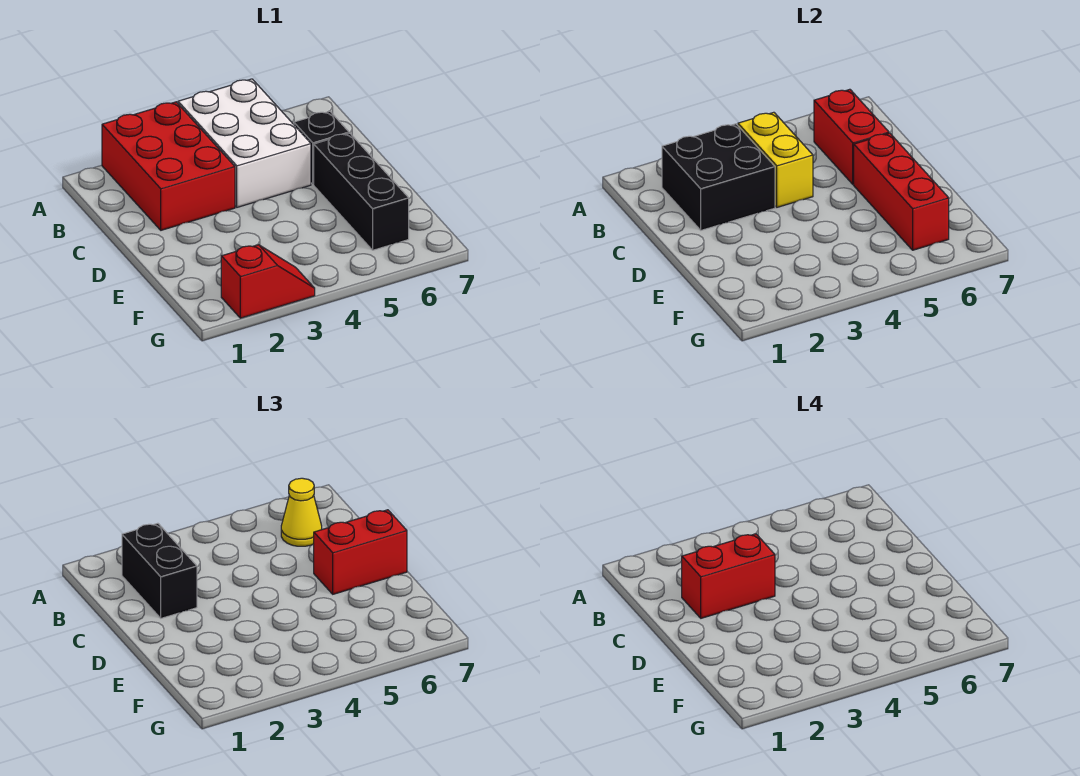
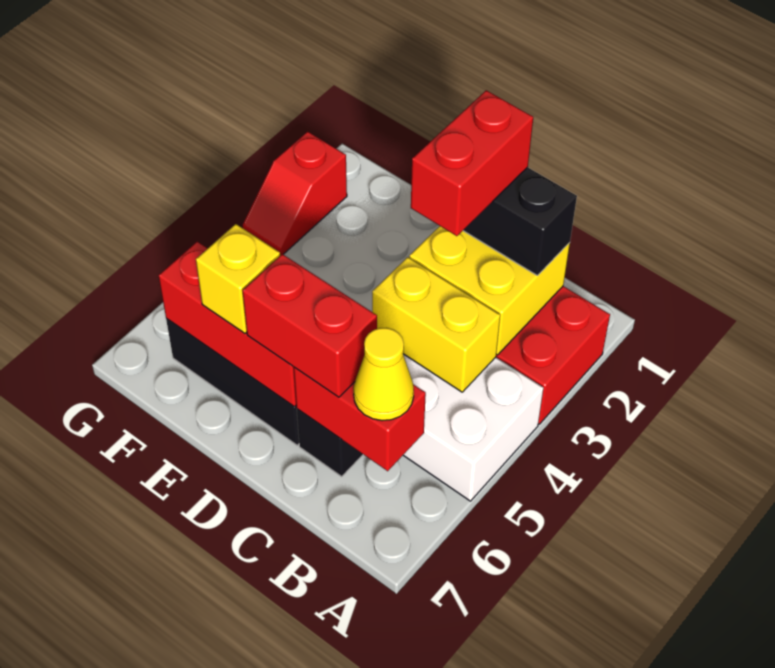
black 2x2 brick [662,124,775,230] -> yellow 2x2 brick [409,226,570,355]
red 1x2 brick [314,510,407,594] -> red 1x2 brick turned to [242,254,377,397]
none -> yellow 1x1 brick [196,224,280,333]

